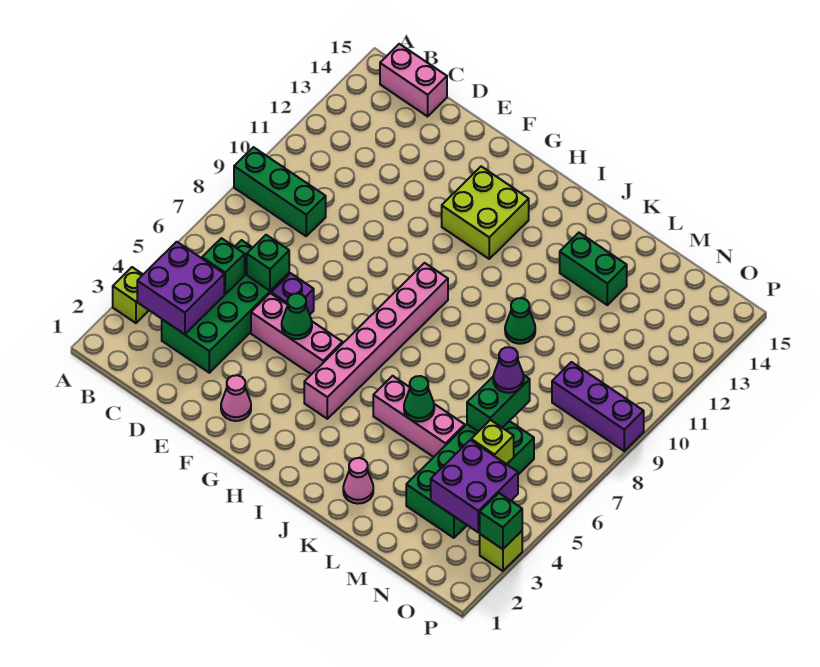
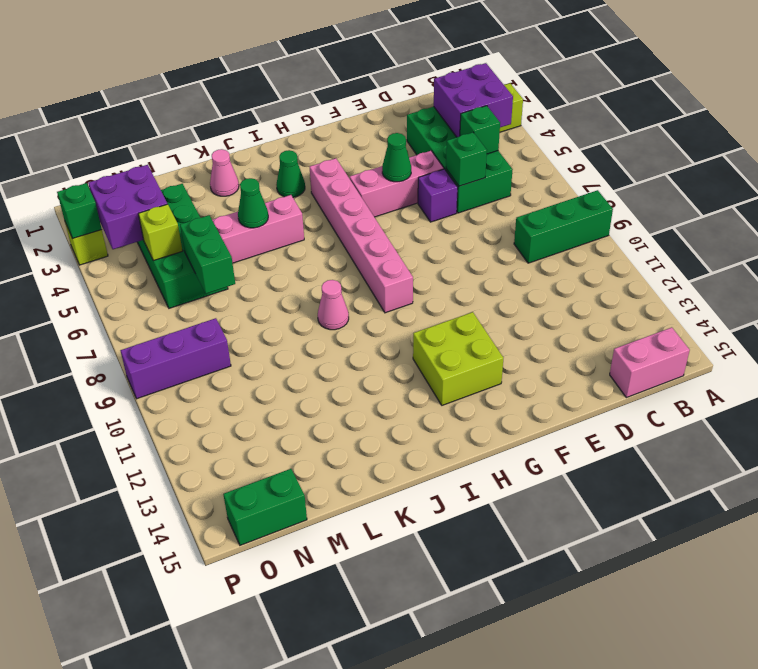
pink 1x1 cone [221,375,251,421] -> pink 1x1 cone moved to [318,280,349,330]
green 1x1 cone [505,298,535,344] -> green 1x1 cone moved to [276,150,305,197]
green 1x2 brick [560,233,627,305] -> green 1x2 brick moved to [223,469,307,545]
purple 1x1 cone [493,347,524,393] -> none

